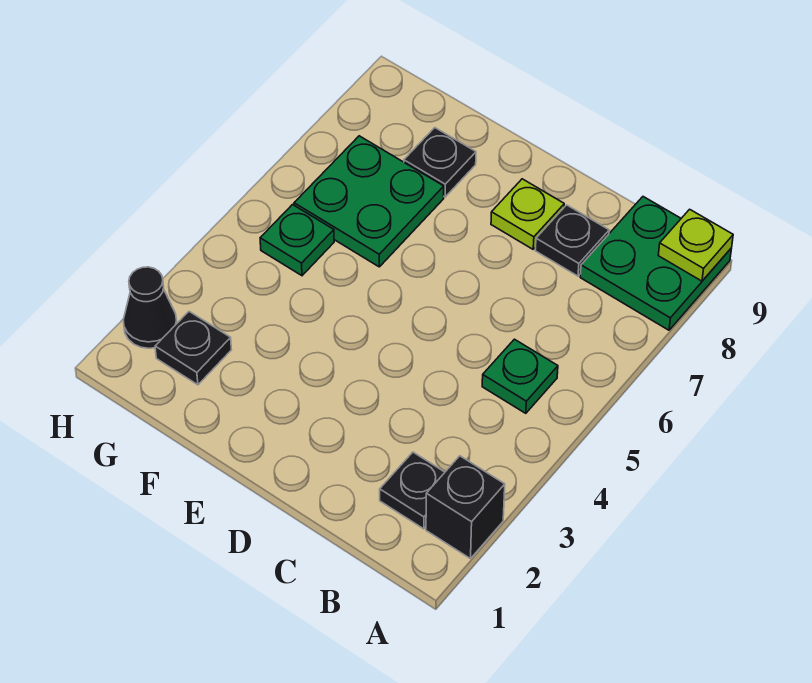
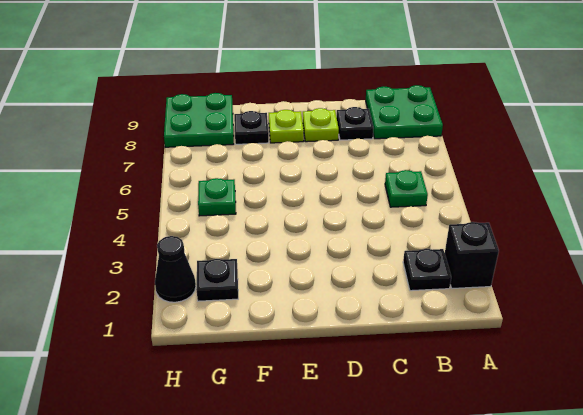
lime 1x1 plate [658,209,733,281] -> lime 1x1 plate moved to [269,110,304,143]
green 2x2 plate [294,136,444,267] -> green 2x2 plate moved to [164,93,234,147]

